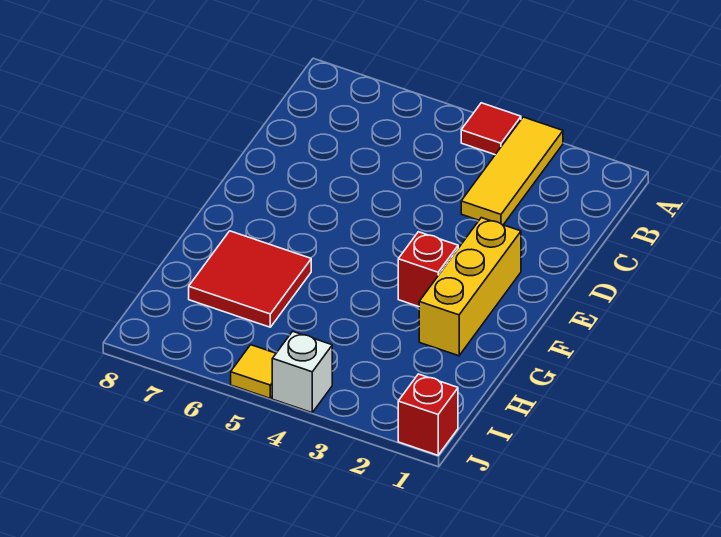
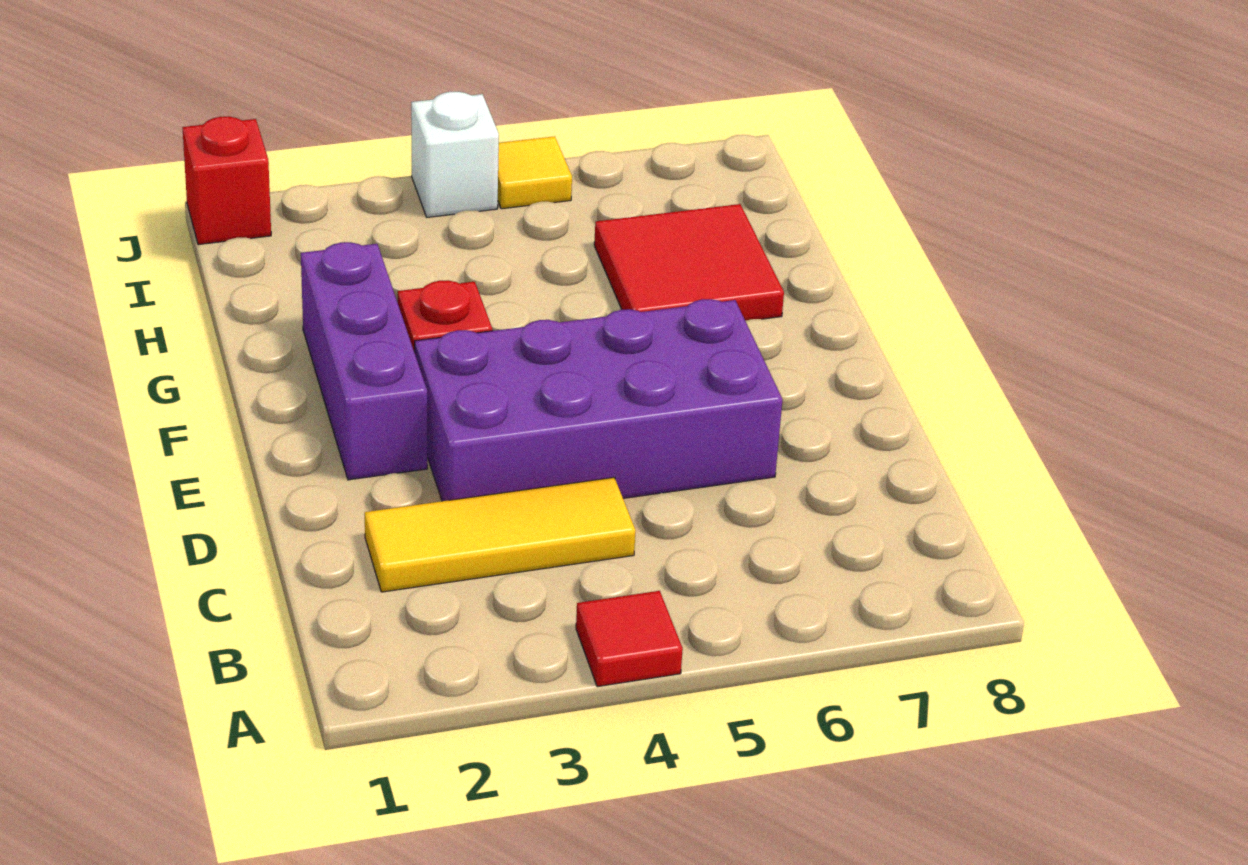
yellow 1x3 tile [461,117,563,225] -> yellow 1x3 tile turned to [365,477,636,592]
none -> purple 2x4 brick [415,299,783,501]
yellow 1x3 brick [419,218,521,356] -> purple 1x3 brick [301,242,427,480]

